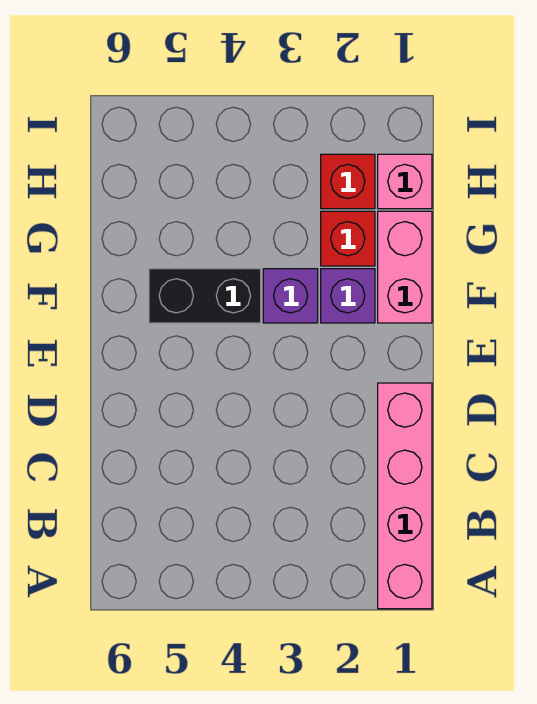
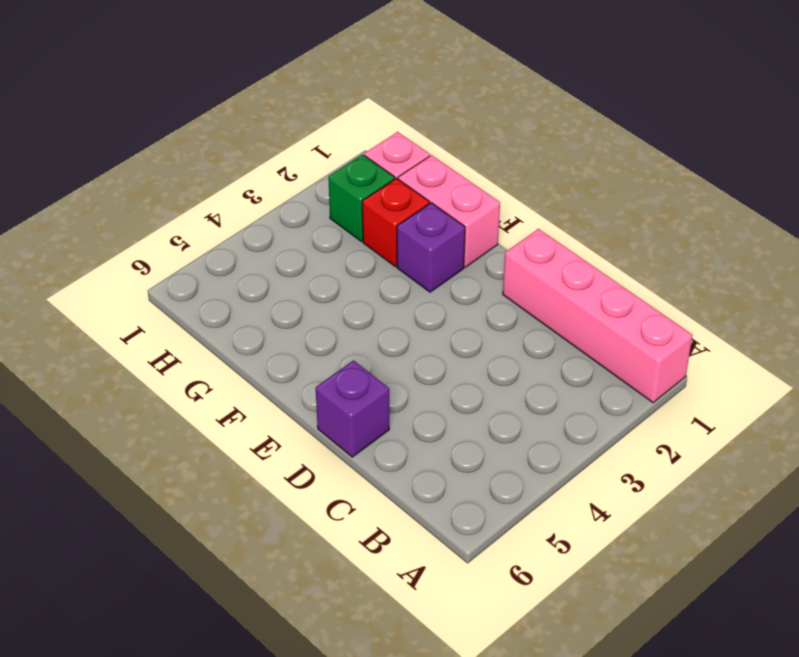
purple 1x1 brick [263,269,318,323] -> purple 1x1 brick moved to [316,360,389,457]
black 1x2 brick [149,269,261,323] -> none
red 1x1 brick [321,154,375,209] -> green 1x1 brick [328,154,395,241]

